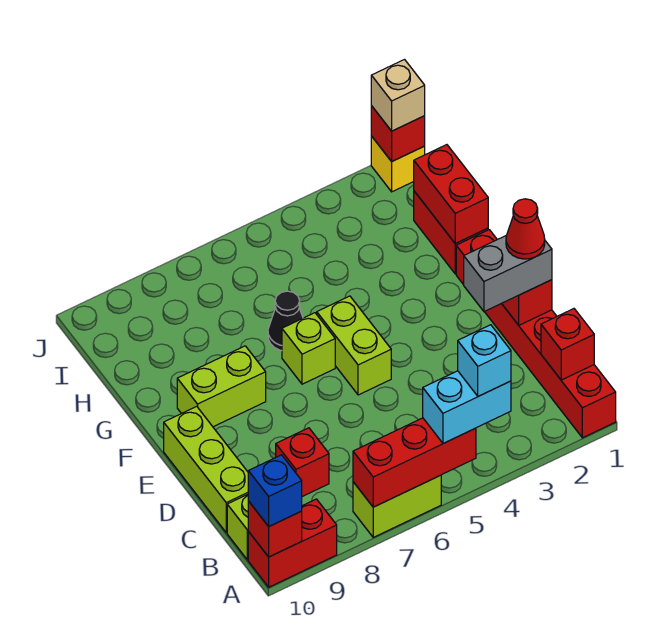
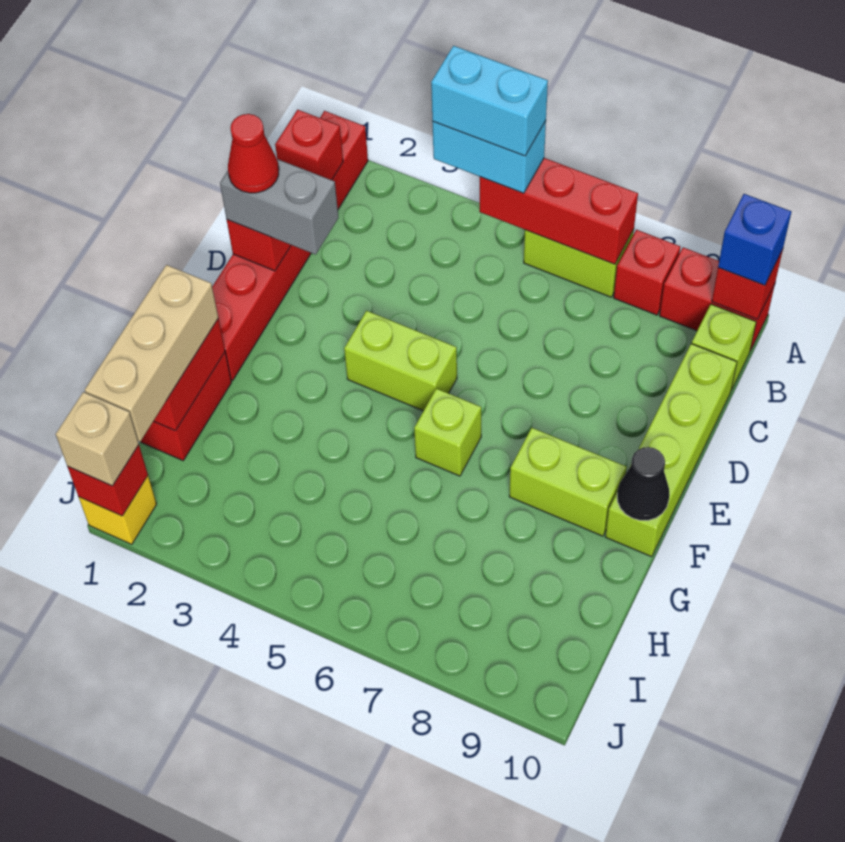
cyan 1x1 brick [458,325,511,396] -> cyan 1x2 brick [431,46,548,156]
red 1x1 brick [276,428,329,497] -> red 1x1 brick moved to [614,230,680,315]
lime 1x3 brick [164,406,248,533] -> lime 1x4 brick [605,344,737,557]
lime 1x2 brick [317,296,391,395] -> lime 1x2 brick turned to [344,311,457,411]
none -> tan 1x3 brick [85,265,218,442]
black 1x1 cone [268,291,303,351] -> black 1x1 cone moved to [617,447,670,520]

